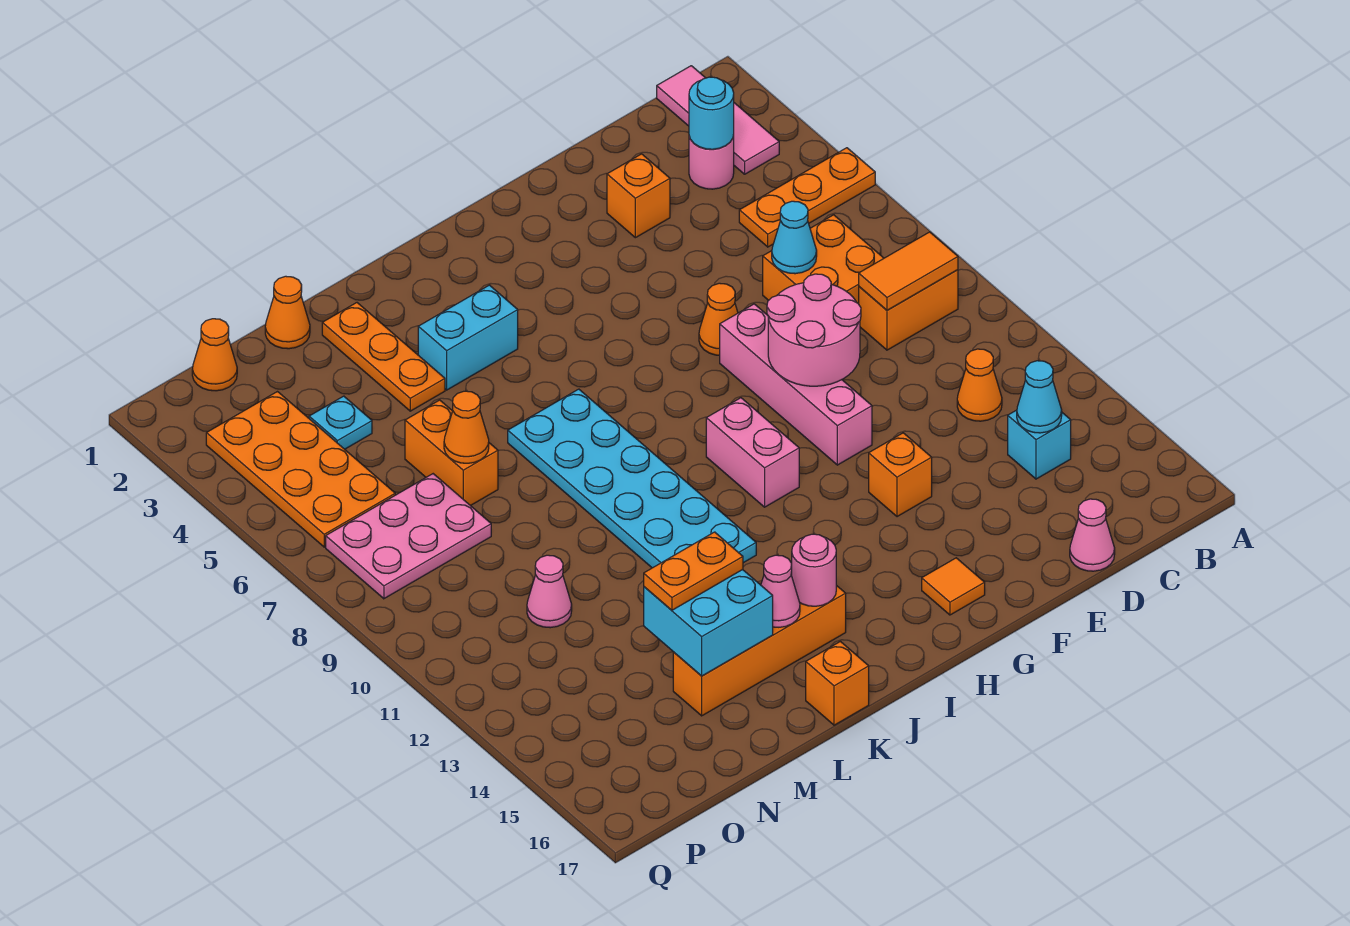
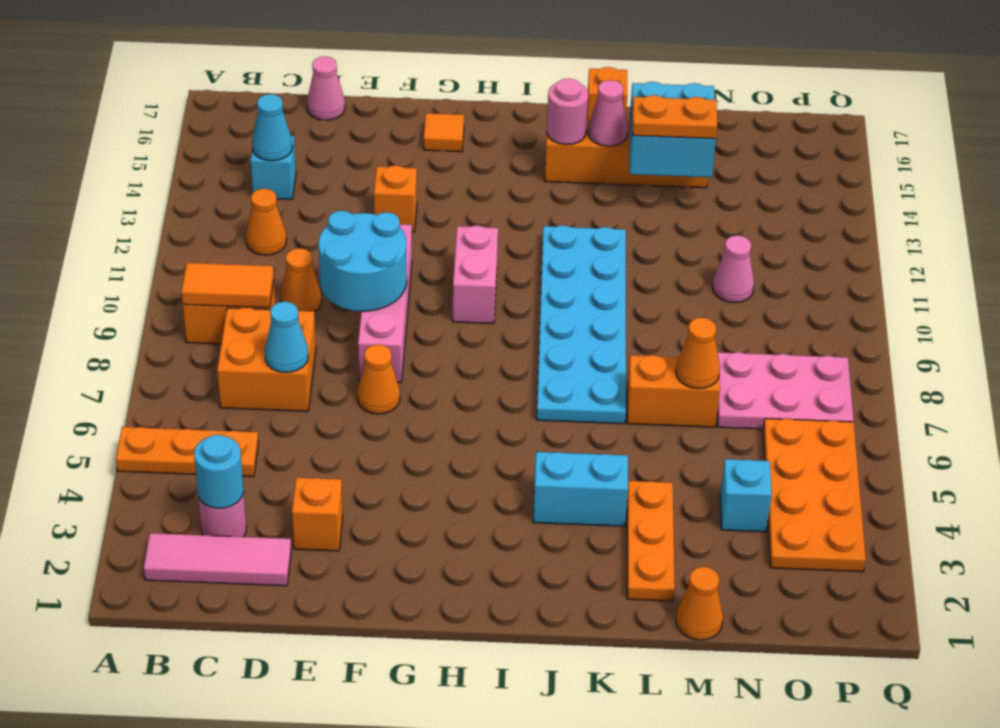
pink 1x3 tile [657,66,779,174] -> pink 1x3 tile turned to [144,533,291,586]
pink 2x2 round brick [767,274,861,386] -> cyan 2x2 round brick [319,211,407,311]
orange 1x2 brick [405,400,498,506] -> orange 1x2 brick turned to [627,355,720,427]
cyan 1x1 plate [309,396,372,449] -> cyan 1x1 brick [720,459,772,532]
orange 1x1 cone [192,319,237,391] -> orange 1x1 cone moved to [280,248,322,312]

